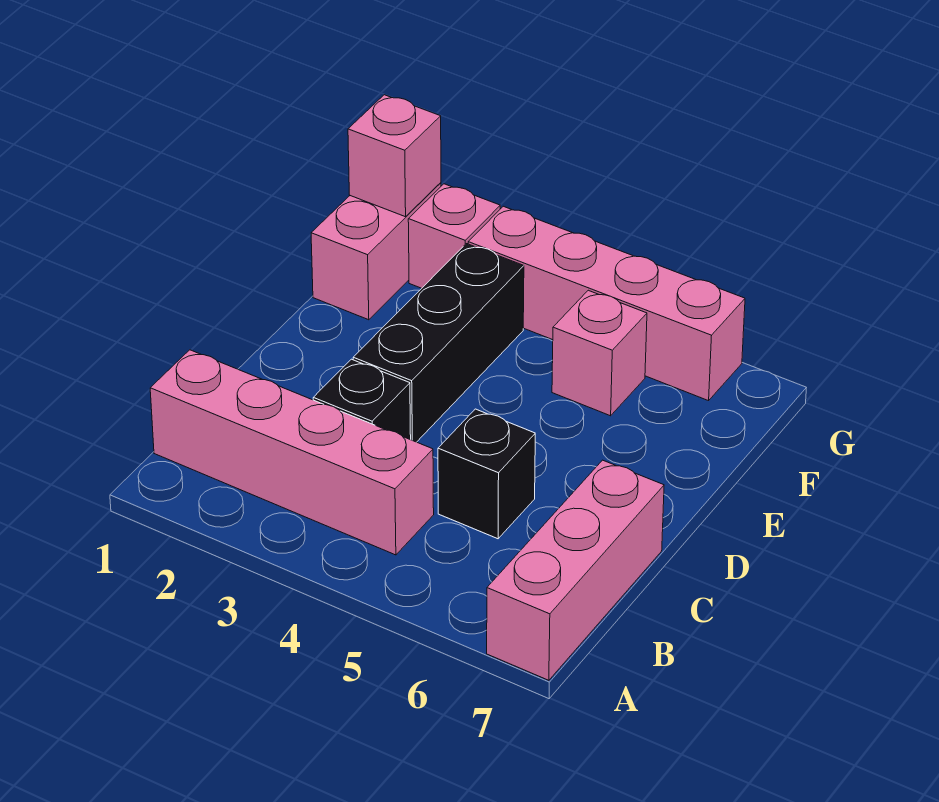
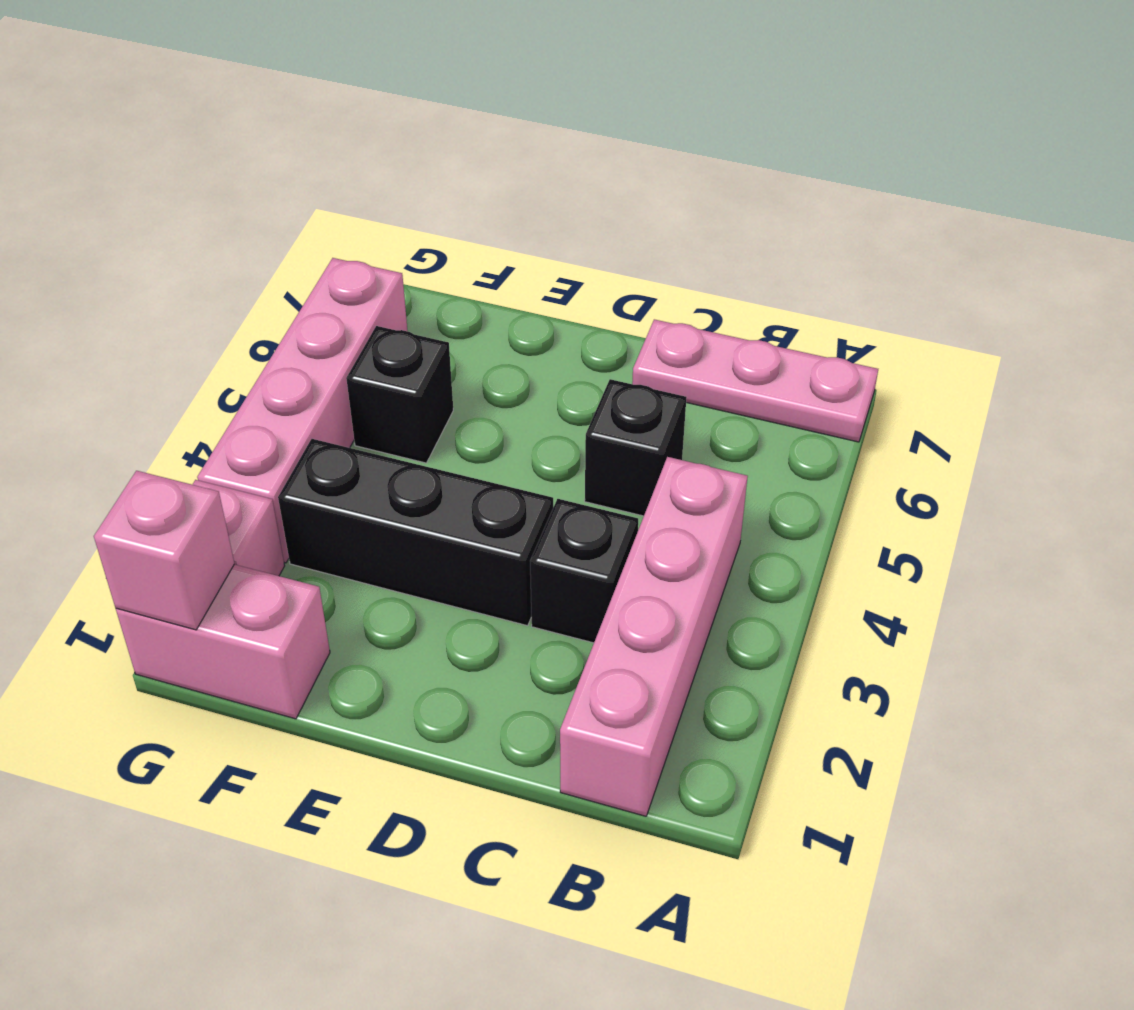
pink 1x3 brick [487,460,664,680] -> pink 1x3 plate [632,319,878,442]
pink 1x1 brick [552,290,647,416] -> black 1x1 brick [346,326,453,463]

